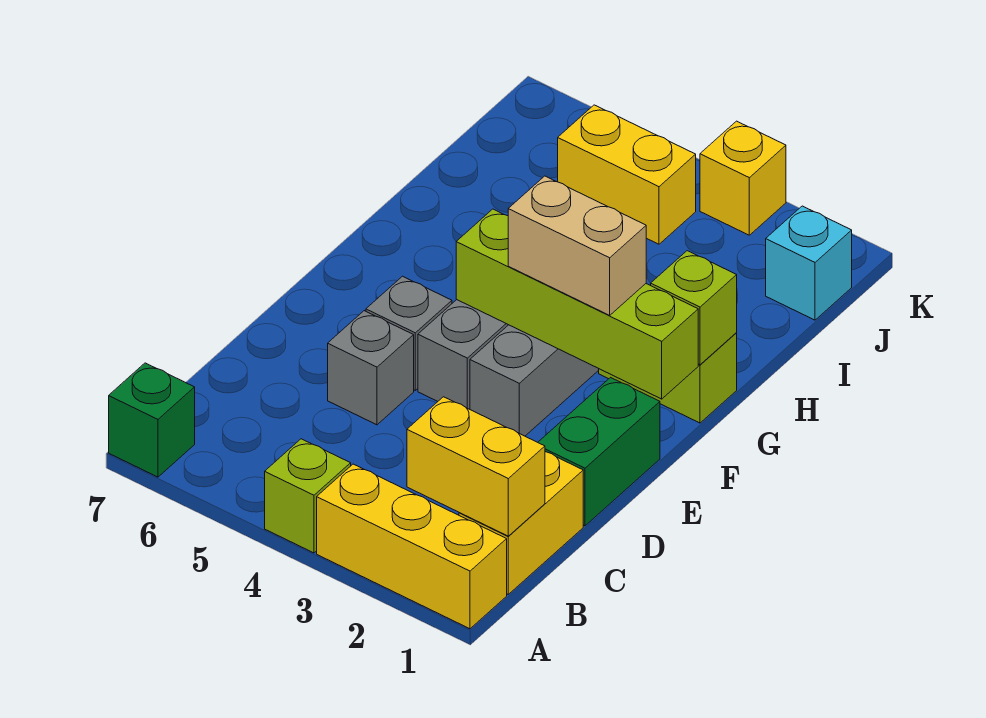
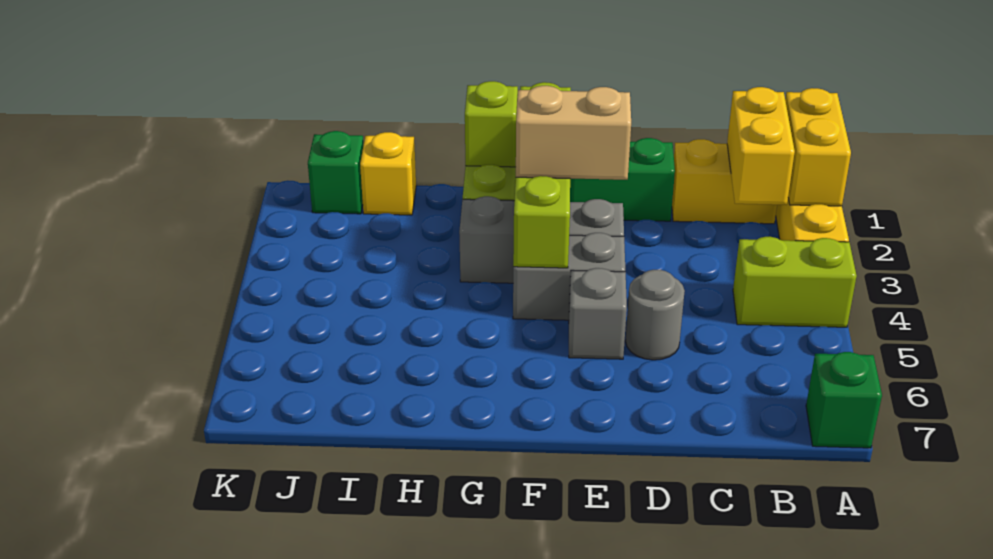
lime 1x1 brick [265,439,351,553] -> lime 1x2 brick [733,237,857,327]
grey 1x1 brick [328,311,414,425] -> grey 1x1 round brick [625,270,685,360]
tan 1x2 brick [508,176,646,315] -> tan 1x2 brick turned to [516,86,631,180]
cyan 1x1 brick [766,206,852,320] -> green 1x1 brick [308,131,363,214]
yellow 1x2 brick [558,105,696,244] -> yellow 1x2 brick moved to [785,88,851,206]
yellow 1x1 brick [700,121,786,235] -> yellow 1x1 brick moved to [360,132,416,215]

